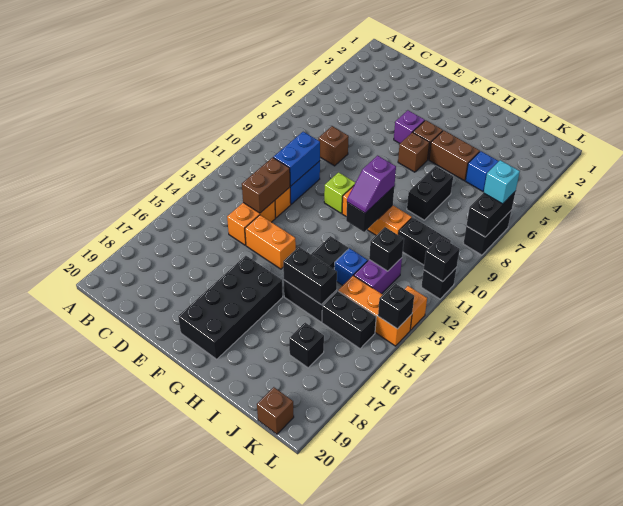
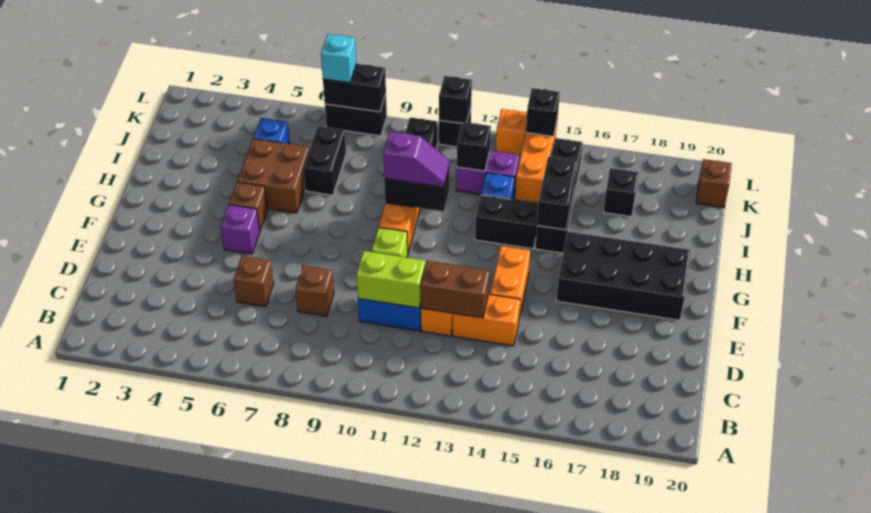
blue 1x2 brick [273,132,320,186] -> lime 1x2 brick [356,251,425,308]
brown 1x1 brick [398,132,430,172] -> brown 1x1 brick moved to [234,256,274,307]
brown 1x2 brick [429,130,480,181] -> brown 2x2 brick [237,139,309,213]
black 1x2 brick [407,166,453,220] -> black 1x2 brick turned to [303,126,346,195]

